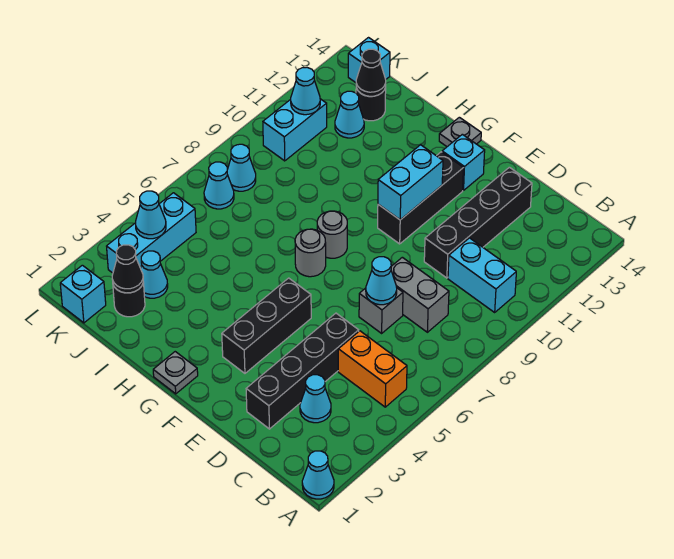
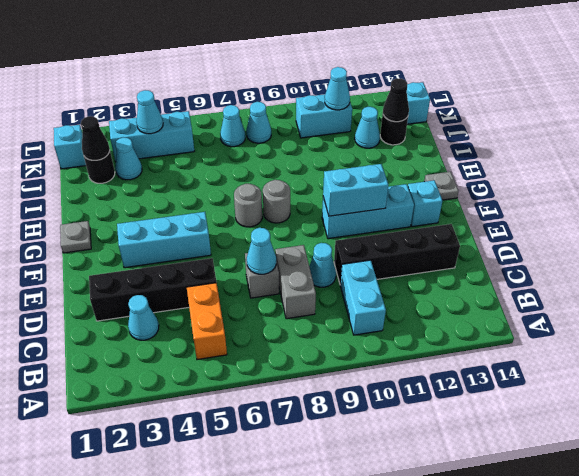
cyan 1x1 cone [302,451,334,499] -> cyan 1x1 cone moved to [309,243,336,287]
black 1x3 brick [222,278,311,373] -> cyan 1x3 brick [117,212,211,268]
black 1x3 brick [378,152,463,244] -> cyan 1x3 brick [322,184,414,239]

